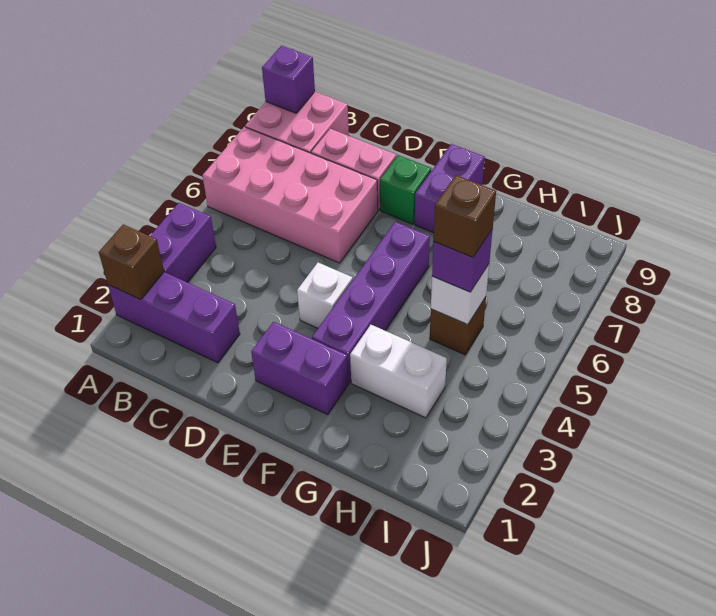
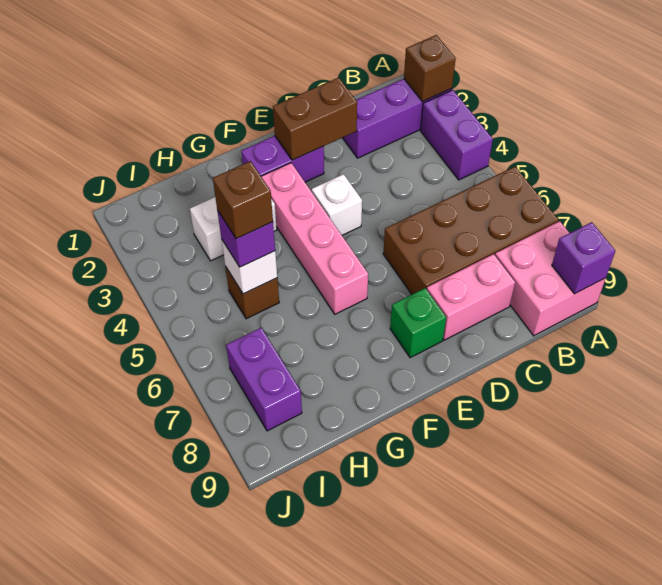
pink 2x4 brick [202,127,378,263] -> brown 2x4 brick [383,167,559,294]
none -> brown 1x2 brick [273,77,357,160]
purple 1x4 brick [312,222,430,383] -> pink 1x4 brick [261,163,368,314]
purple 1x2 brick [415,144,485,233] -> purple 1x2 brick moved to [226,328,302,431]

